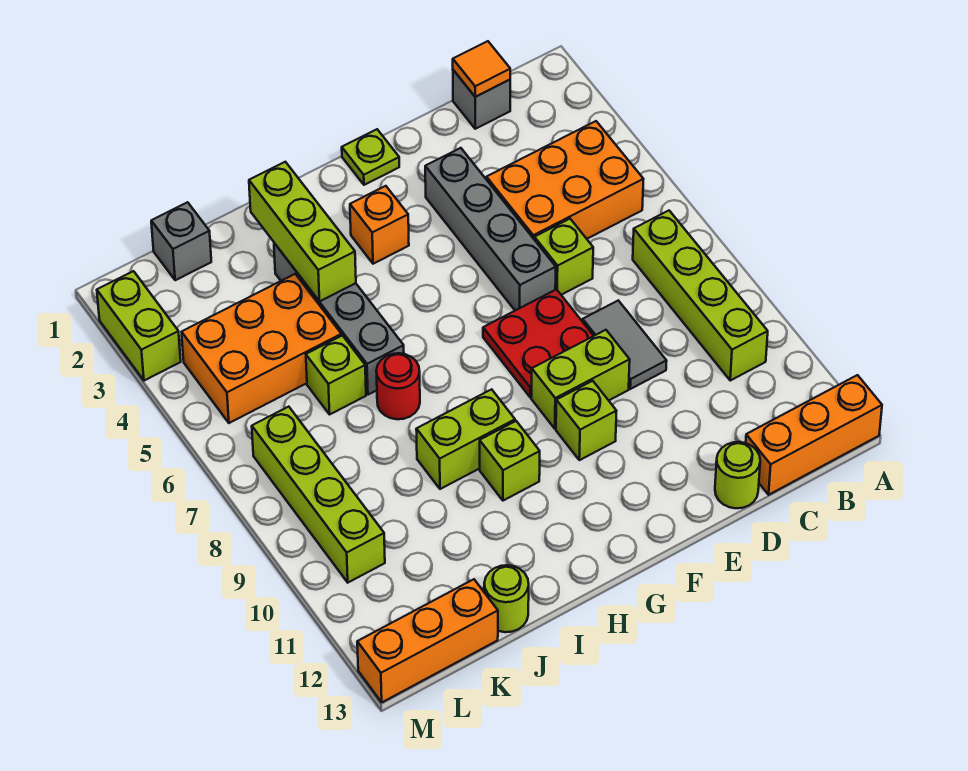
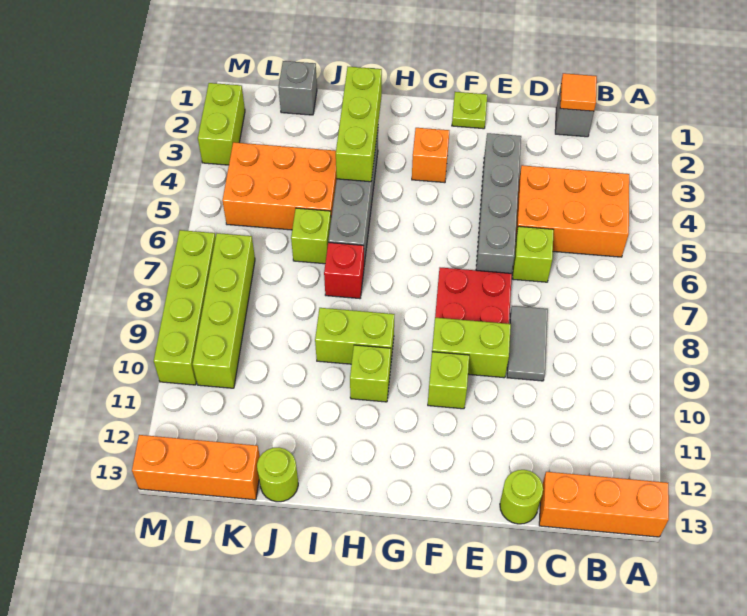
lime 1x4 brick [633,211,768,380] -> lime 1x4 brick moved to [154,230,216,385]
red 1x1 round brick [376,353,420,419] -> red 1x1 brick [324,242,364,299]

